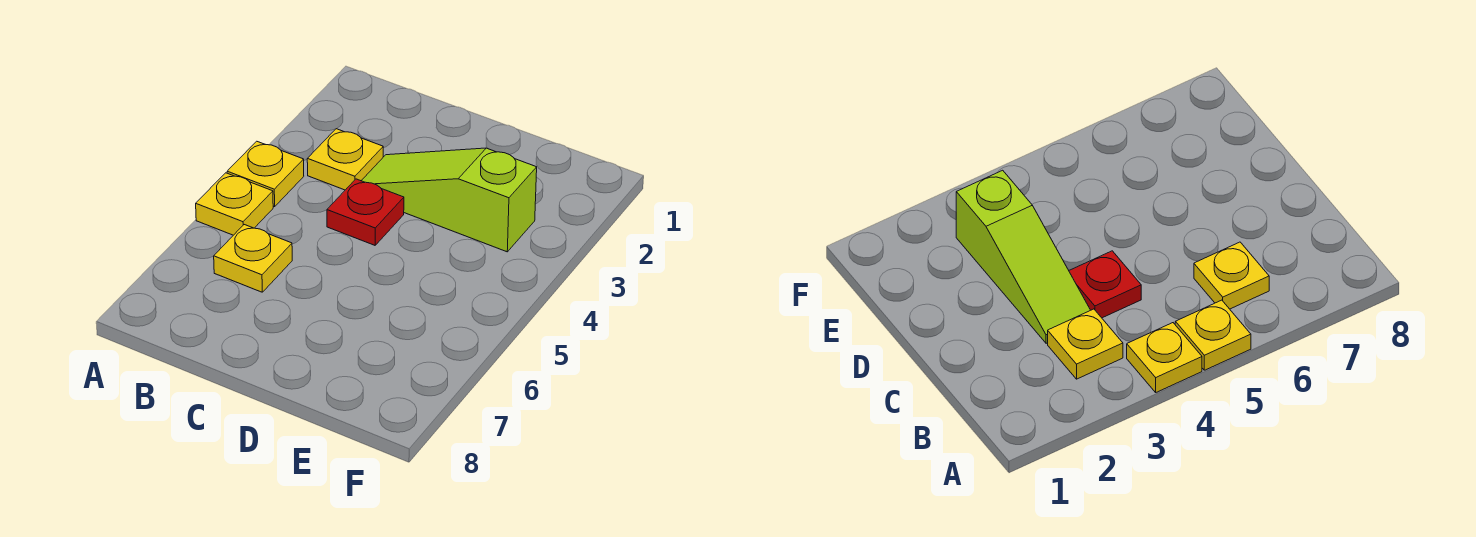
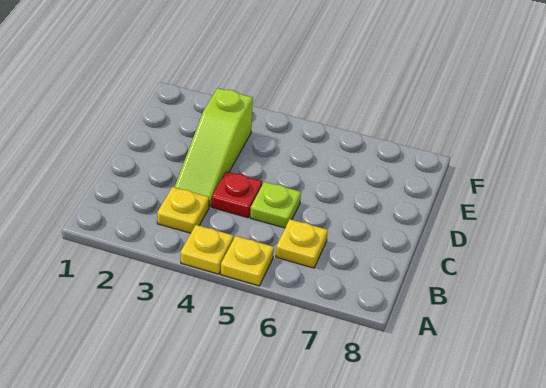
none -> lime 1x1 plate [250,182,301,228]

